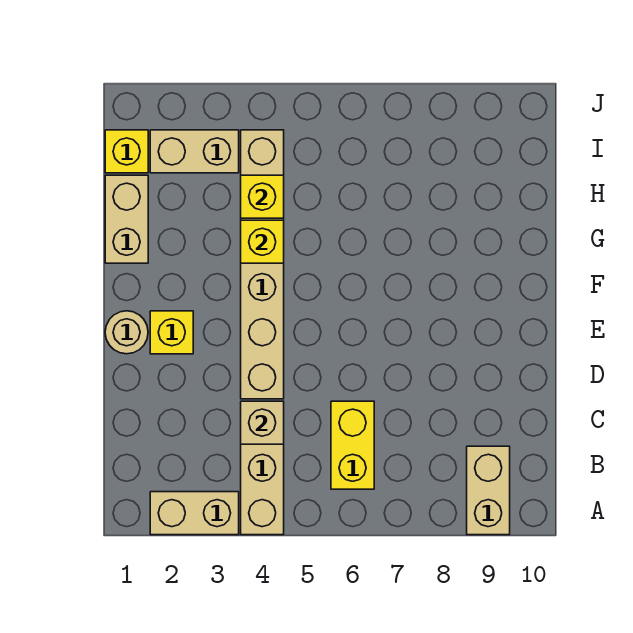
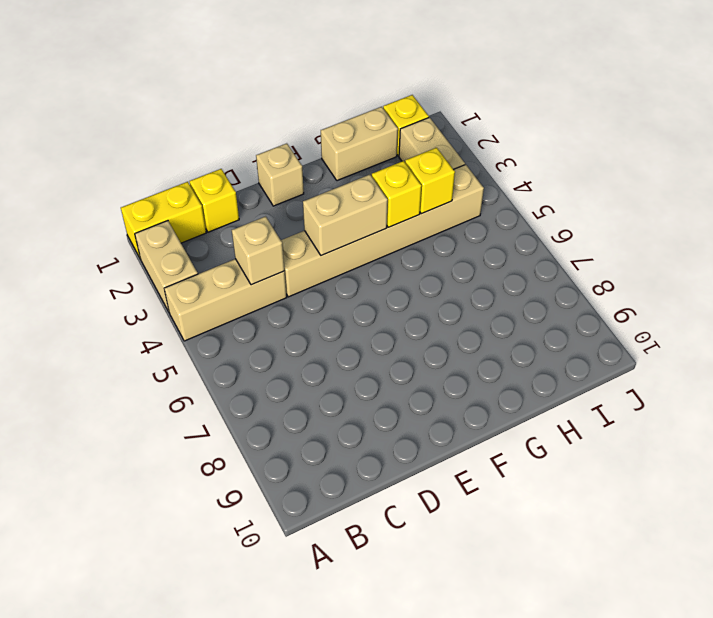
tan 1x2 brick [467,446,510,535] -> tan 1x2 brick moved to [303,175,388,256]
yellow 1x2 brick [331,401,374,489] -> yellow 1x2 brick moved to [121,182,206,258]
tan 1x1 round brick [105,311,148,354] -> tan 1x1 brick [256,143,304,206]
yellow 1x1 brick [150,311,193,354] -> yellow 1x1 brick moved to [190,169,239,232]

